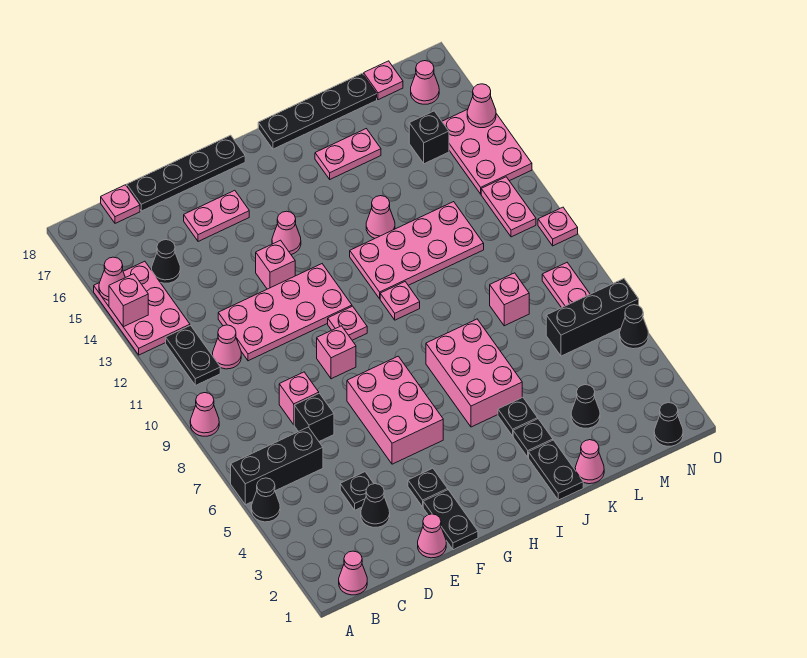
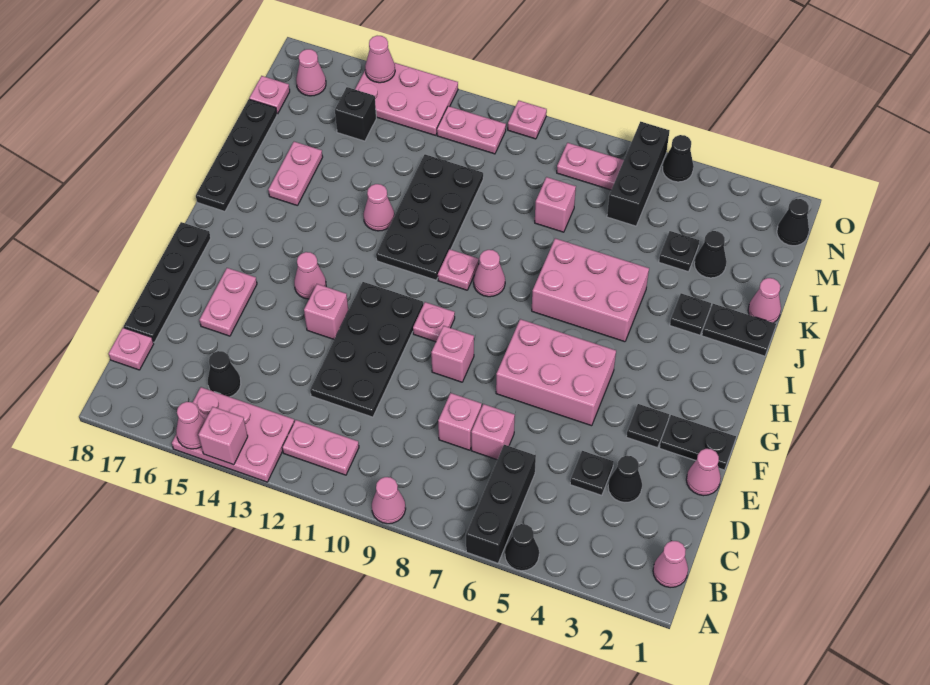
black 1x2 plate [166,325,220,385] -> pink 1x2 plate [282,420,359,475]
pink 1x1 cone [213,325,241,369] -> pink 1x1 cone moved to [474,250,505,297]
black 1x1 brick [294,393,334,441] -> pink 1x1 brick [471,404,515,460]
pink 2x4 plate [218,264,352,361] -> black 2x4 plate [310,282,423,417]
pink 2x4 plate [350,202,484,299] -> black 2x4 plate [376,154,483,280]
black 1x1 plate [498,397,538,436] -> black 1x1 plate moved to [659,231,699,272]

